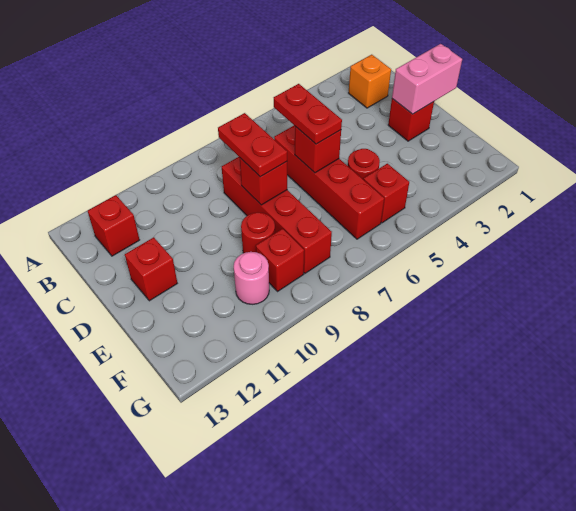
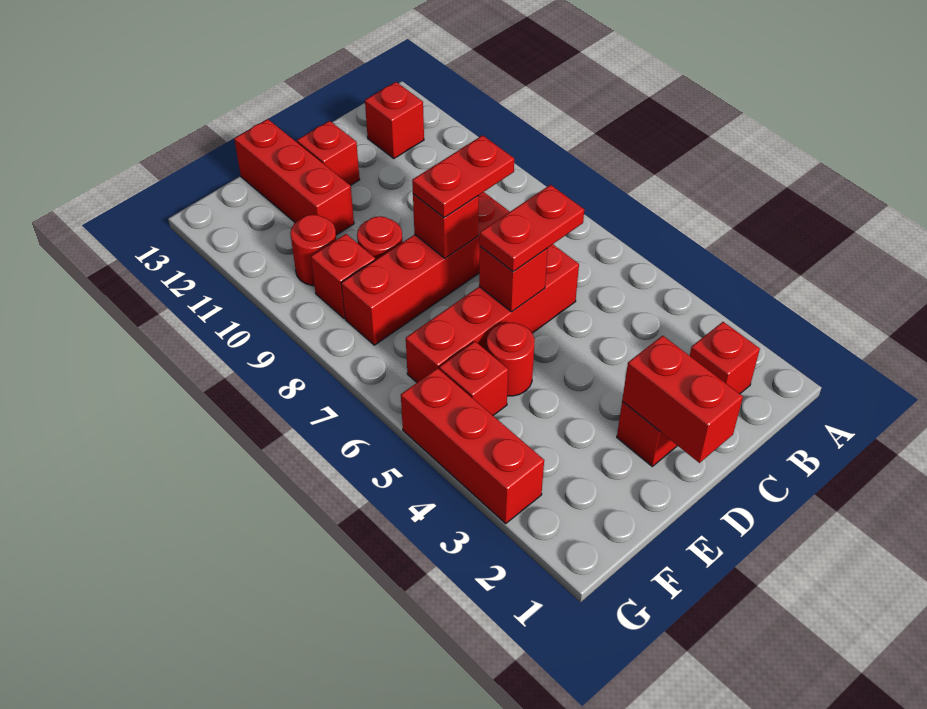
orange 1x1 brick [349,55,391,108] -> red 1x1 brick [690,322,760,394]
pink 1x2 brick [392,44,462,114] -> red 1x2 brick [622,336,743,463]
none -> red 1x3 brick [234,119,354,235]
pink 1x1 round brick [234,252,269,304] -> red 1x1 round brick [290,215,336,286]
none -> red 1x3 brick [401,368,544,523]

